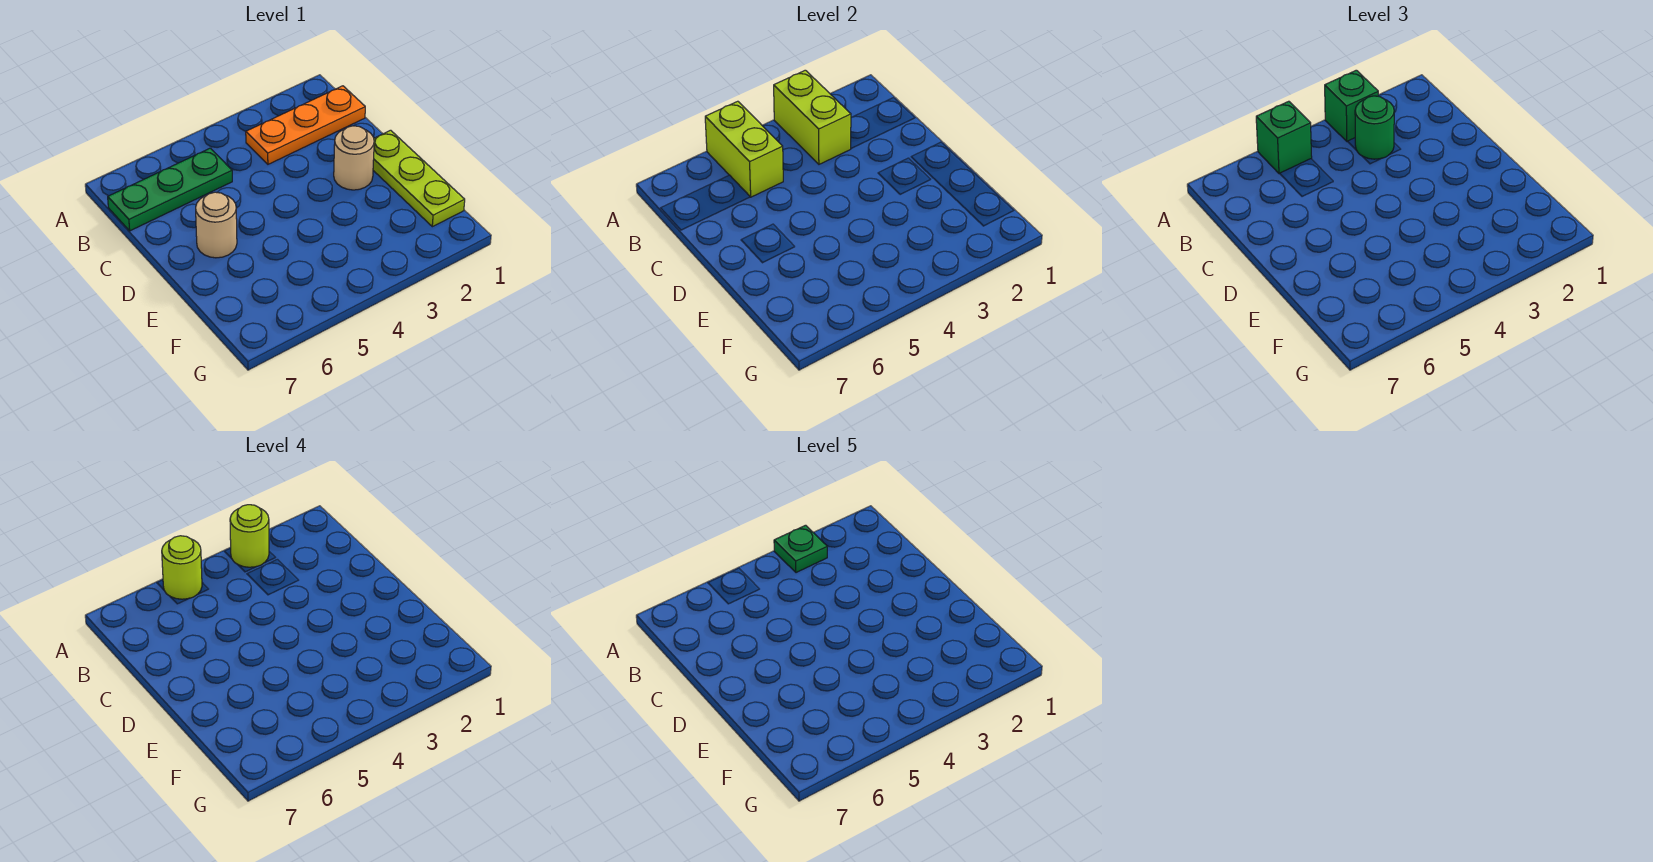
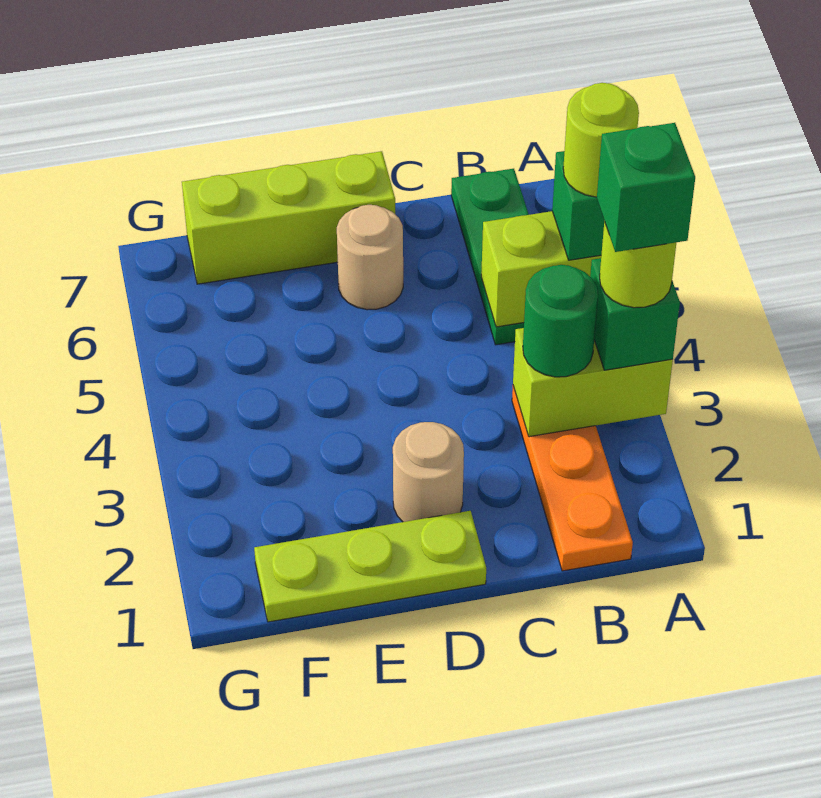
green 1x1 plate [774,525,827,573] -> green 1x1 brick [597,123,695,252]
none -> lime 1x3 brick [182,151,395,284]

